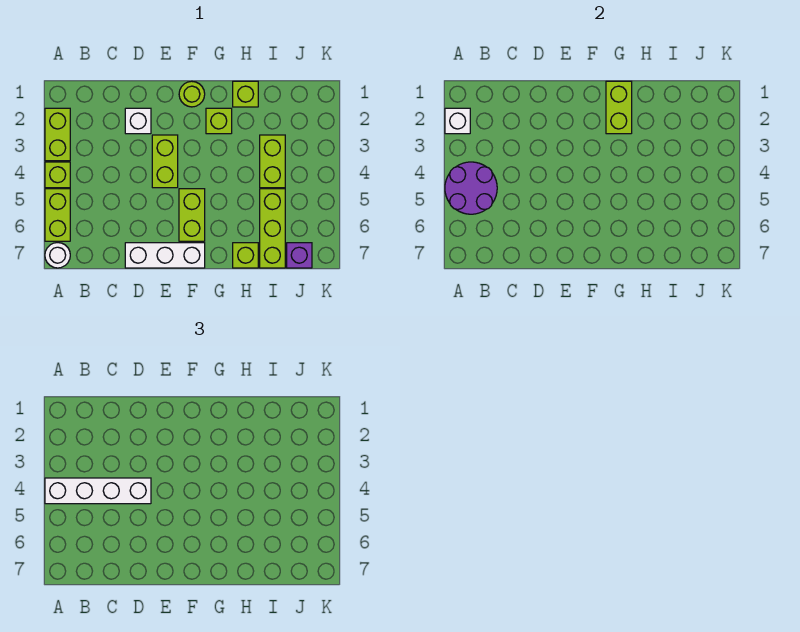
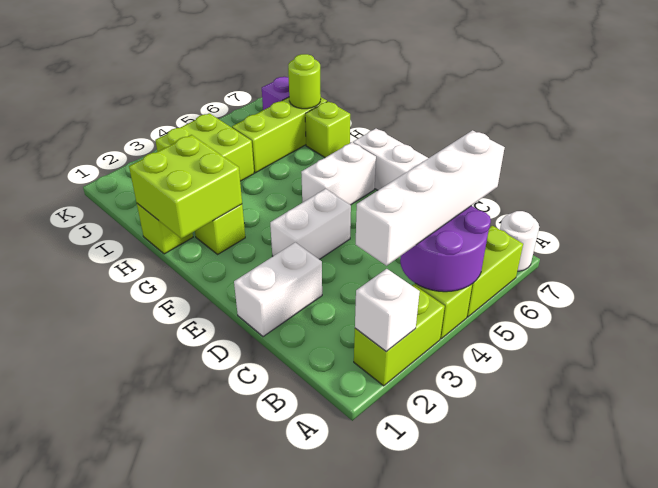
white 1x4 brick [45,478,151,504] -> white 1x4 brick turned to [355,130,505,266]
white 1x1 brick [125,108,151,134] -> white 1x2 brick [234,242,322,337]
lime 1x2 brick [152,135,178,188] -> white 1x2 brick [270,189,351,259]
lime 1x1 round brick [179,81,205,107] -> lime 1x1 round brick moved to [288,54,321,109]
lime 1x2 brick [179,189,205,241] -> white 1x2 brick [301,142,376,205]
lime 1x2 brick [606,81,632,134] -> lime 2x2 brick [129,135,242,239]
lime 1x2 brick [260,135,285,188] -> lime 2x2 brick [155,113,254,181]

